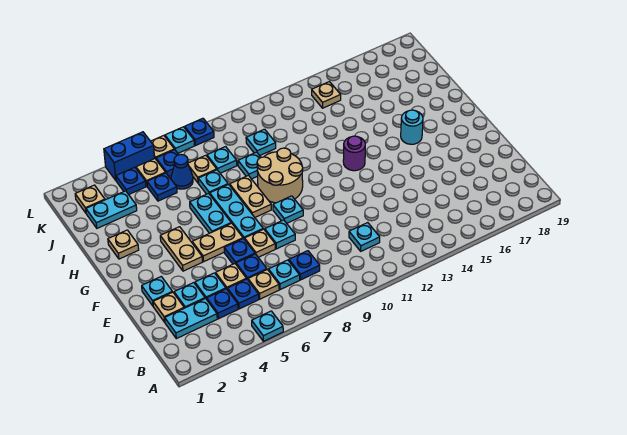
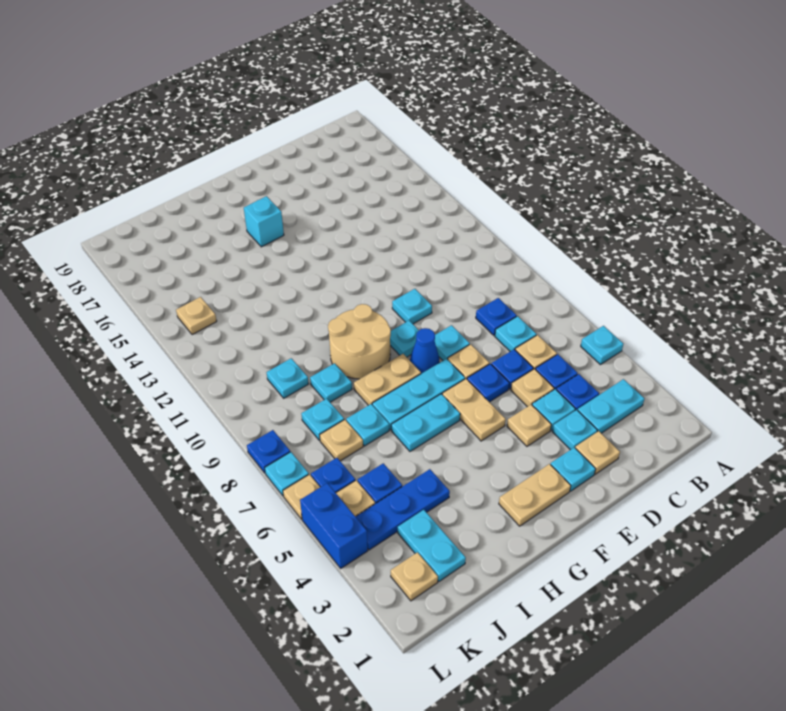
cyan 1x2 plate [165,299,217,339] -> cyan 1x2 plate turned to [578,379,644,433]
cyan 1x1 plate [349,223,380,251] -> cyan 1x1 plate moved to [392,289,432,324]
tan 1x2 plate [160,227,203,271] -> tan 1x2 plate moved to [499,464,571,526]
purple 1x1 round brick [343,136,365,171] -> none
cyan 1x1 round brick [401,110,423,144] -> cyan 1x1 brick [244,196,284,247]
tan 1x1 plate [108,230,139,259] -> tan 1x1 plate moved to [507,405,551,446]
blue 1x1 cone [171,155,193,189] -> blue 1x1 cone moved to [410,328,439,374]
blue 1x1 plate [116,167,146,194] -> blue 1x3 plate [356,469,450,550]

